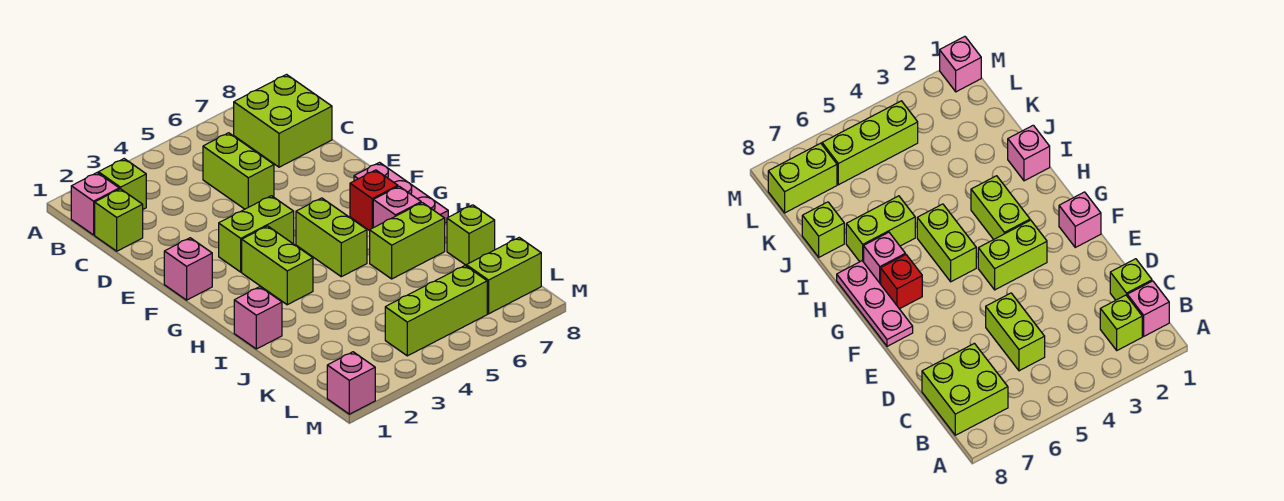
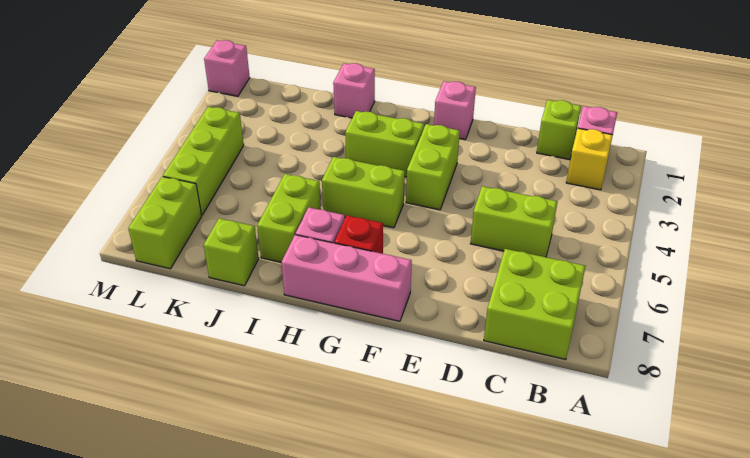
lime 1x1 brick [98,159,146,209] -> yellow 1x1 brick [566,128,613,190]
pink 1x3 plate [354,163,448,223] -> pink 1x3 brick [281,235,412,321]

